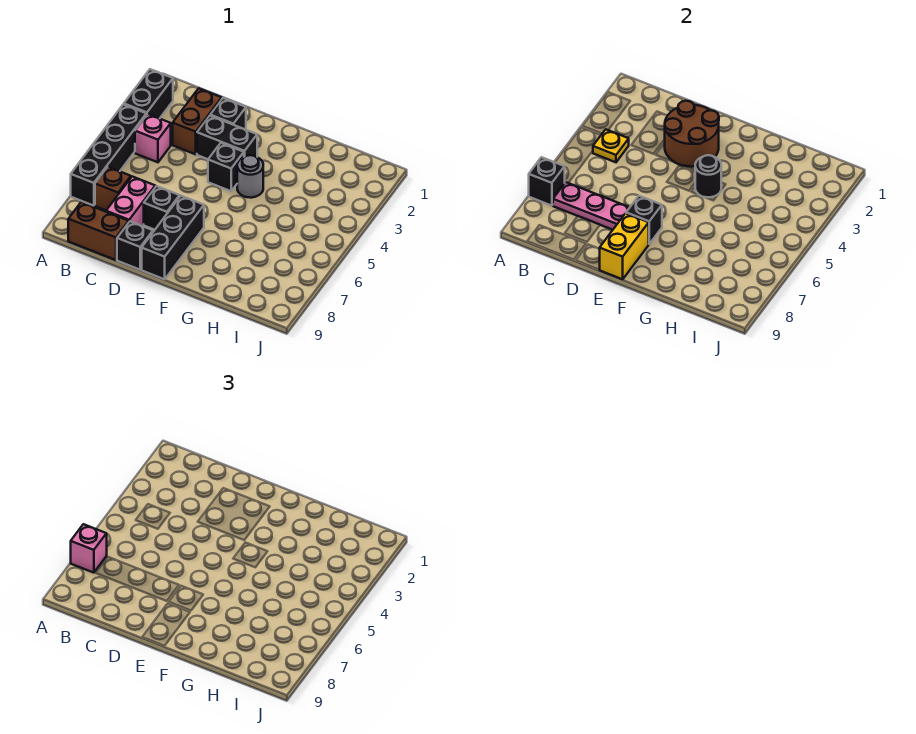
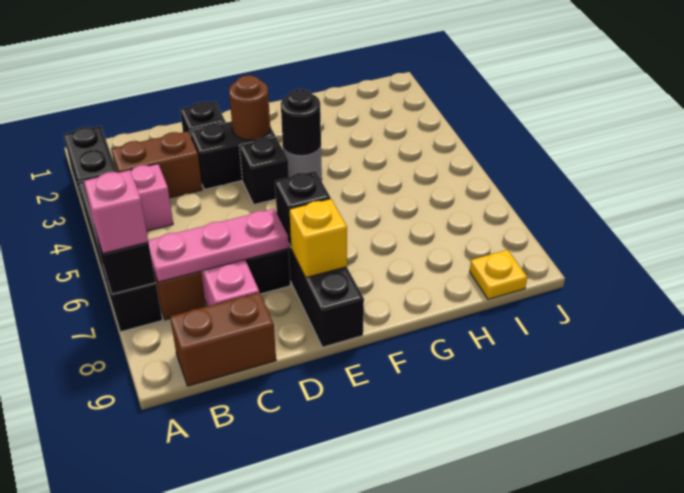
yellow 1x1 plate [593,129,629,162] -> yellow 1x1 plate moved to [470,250,527,299]
brown 1x2 brick [173,88,222,154] -> brown 1x2 brick turned to [111,131,202,198]
brown 2x2 round brick [665,101,719,167] -> brown 1x1 round brick [229,75,270,140]
black 1x1 brick [117,221,153,270] -> none
yellow 1x2 brick [600,213,649,279] -> yellow 1x1 brick [289,199,347,278]

